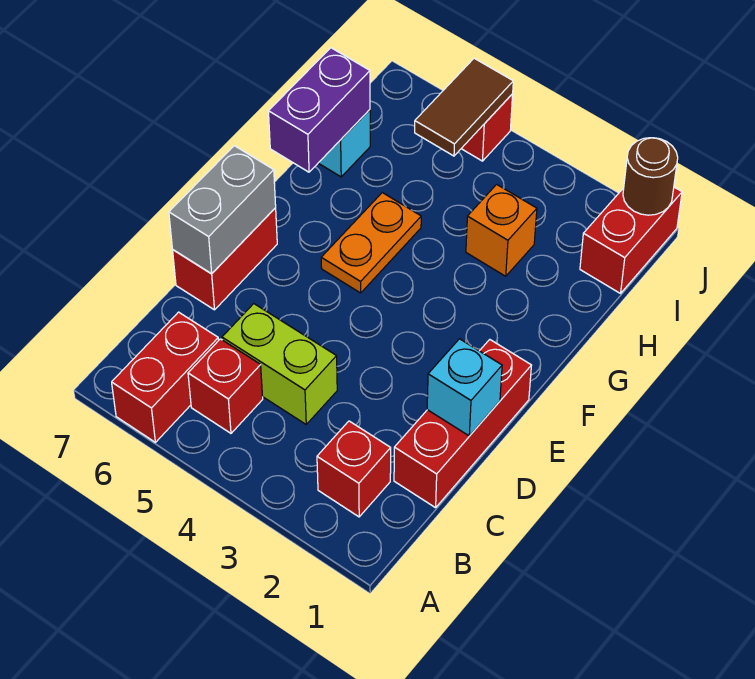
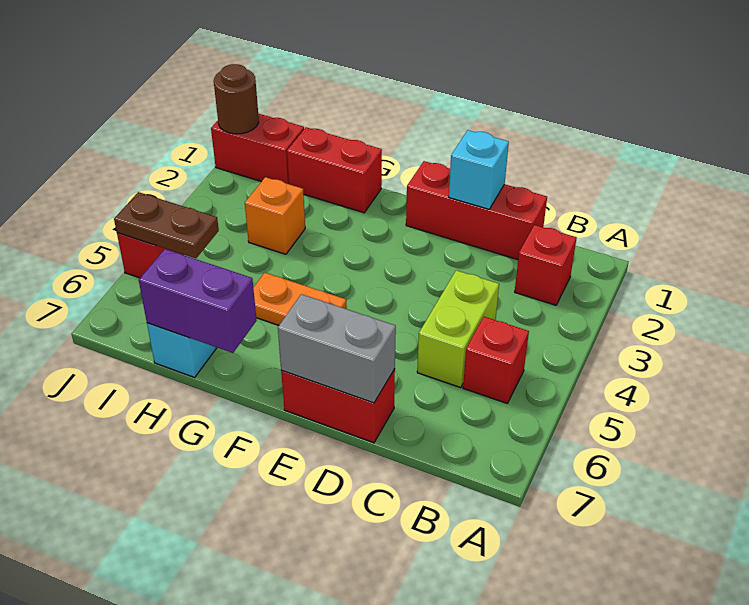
red 1x2 brick [112,312,219,442] -> red 1x2 brick moved to [287,127,382,213]
brown 1x2 tile [415,58,513,156] -> brown 1x2 plate [114,192,219,259]

